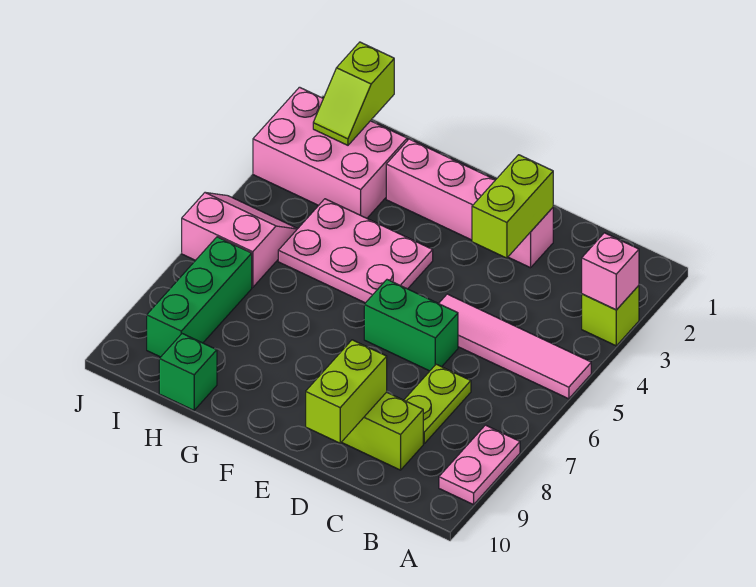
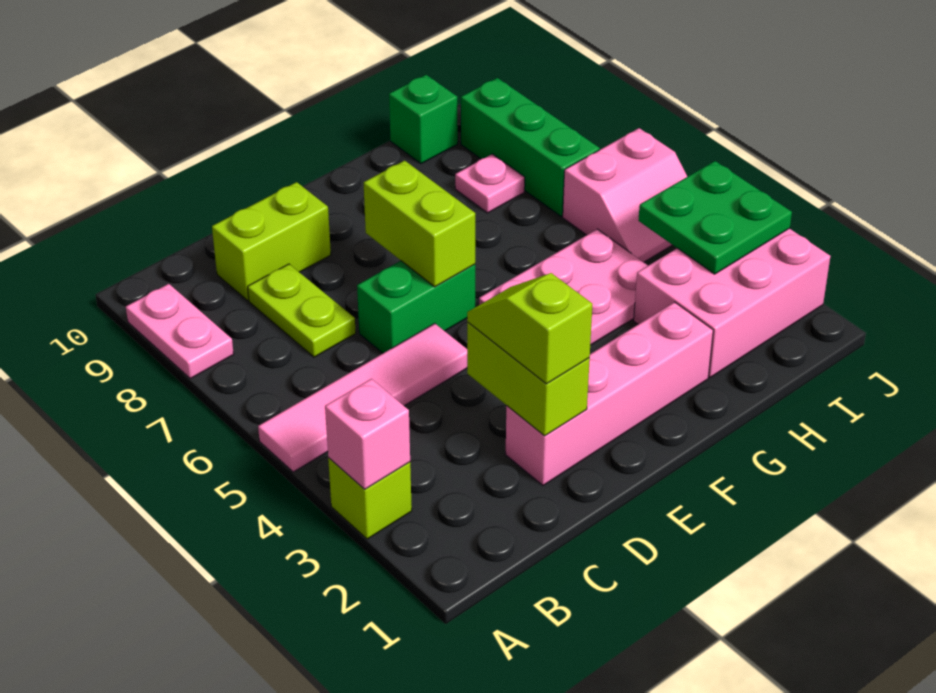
lime 1x2 brick [306,340,387,443] -> lime 1x2 brick moved to [364,161,475,287]
none -> pink 1x1 plate [455,154,525,213]
lime 1x2 slope [313,42,394,145] -> lime 1x2 slope moved to [467,273,592,384]
none -> green 2x2 plate [638,161,792,274]

